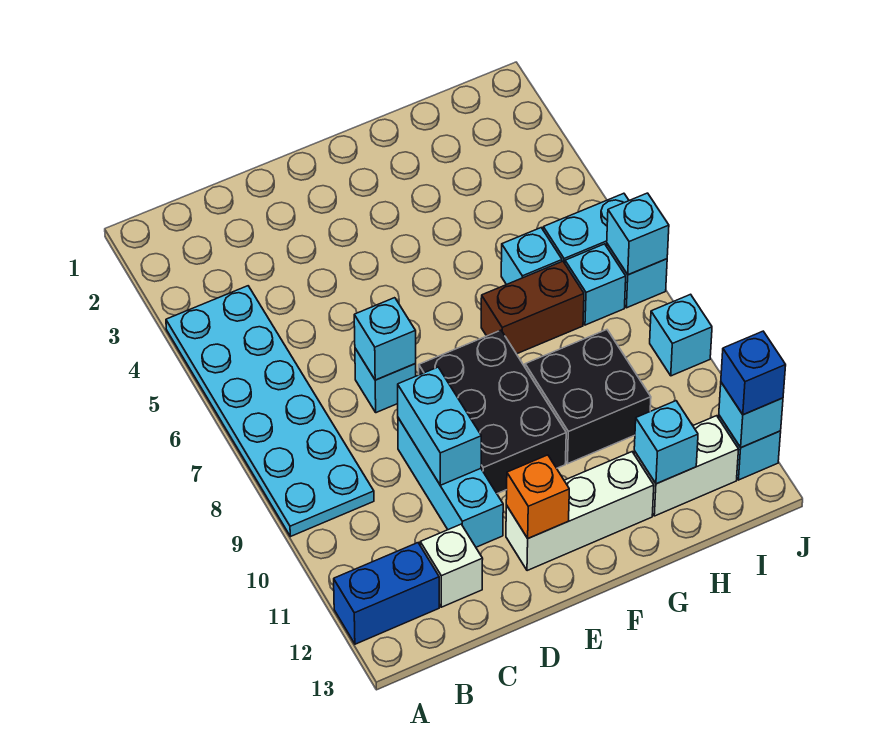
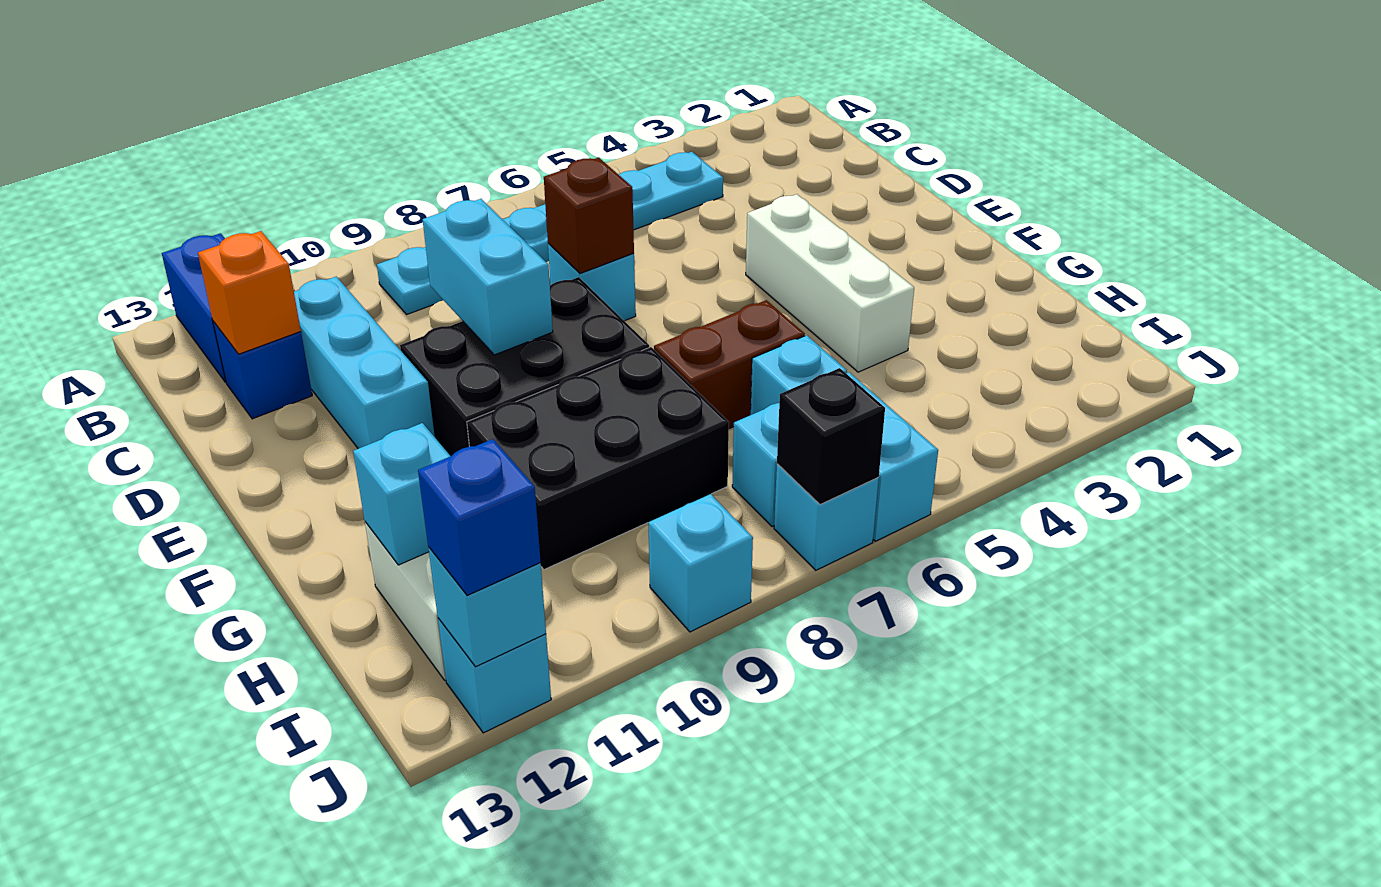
cyan 2x6 plate [166,286,374,537] -> cyan 1x6 plate [377,152,723,314]
white 1x1 brick [420,524,483,607] -> blue 1x1 brick [213,321,312,419]
cyan 1x1 brick [354,298,416,380] -> brown 1x1 brick [544,158,634,273]
cyan 1x3 brick [398,418,503,547] -> cyan 1x3 brick turned to [294,277,435,449]
cyan 1x2 brick [398,367,481,485] -> cyan 1x2 brick turned to [423,199,553,355]
white 1x3 brick [506,452,654,571] -> white 1x3 brick moved to [746,194,914,372]
orange 1x1 brick [506,455,569,538] -> orange 1x1 brick moved to [198,231,301,354]
brown 1x2 brick [481,261,584,354] -> brown 1x2 brick turned to [654,300,805,429]
black 2x2 brick [525,330,651,464] -> black 2x3 brick [467,347,729,570]
cyan 1x1 brick [607,193,669,275] -> black 1x1 brick [777,368,885,505]

